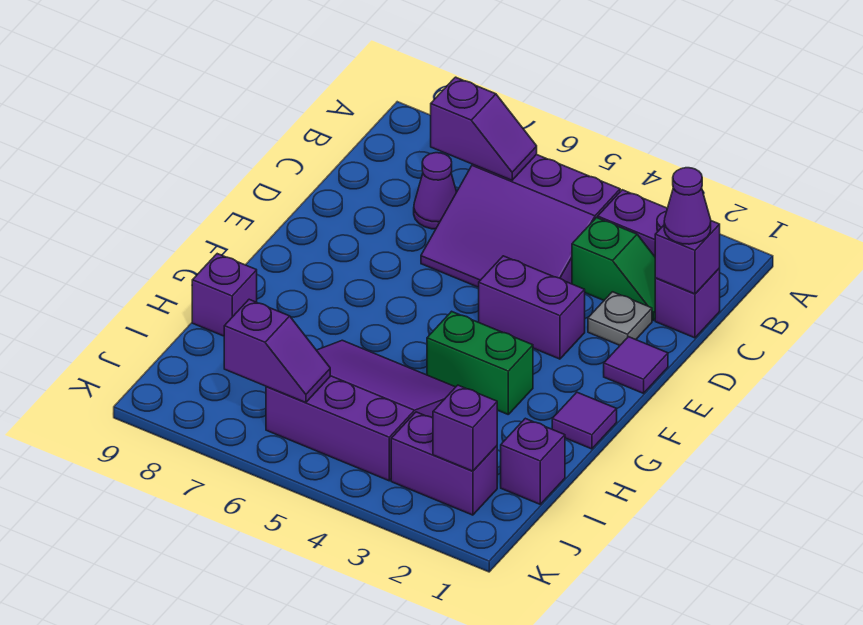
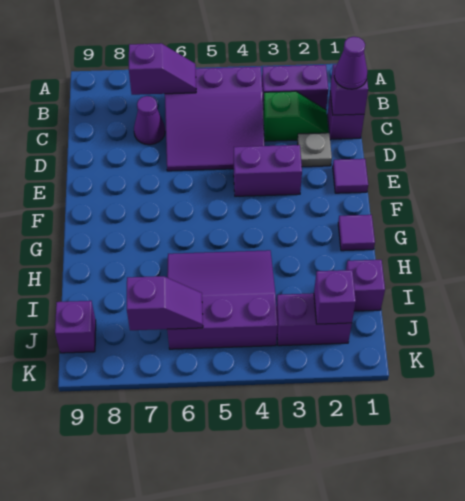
green 1x2 brick [427,311,533,414] -> none
purple 1x1 brick [192,254,257,336] -> purple 1x1 brick moved to [55,301,96,353]

